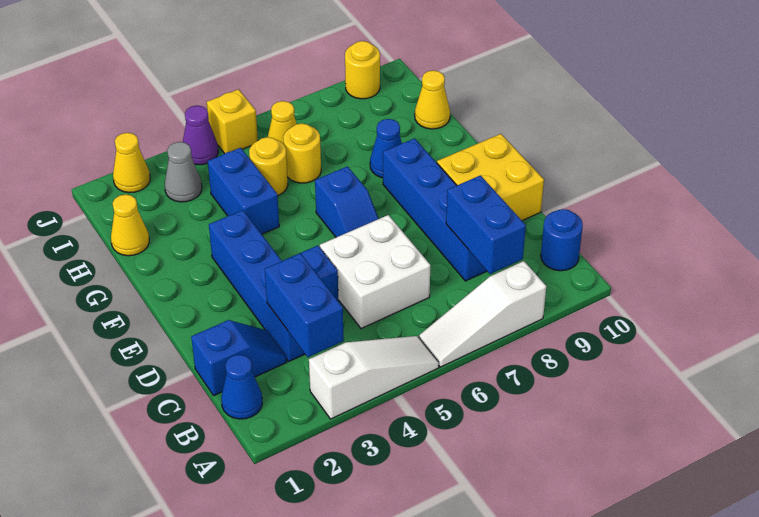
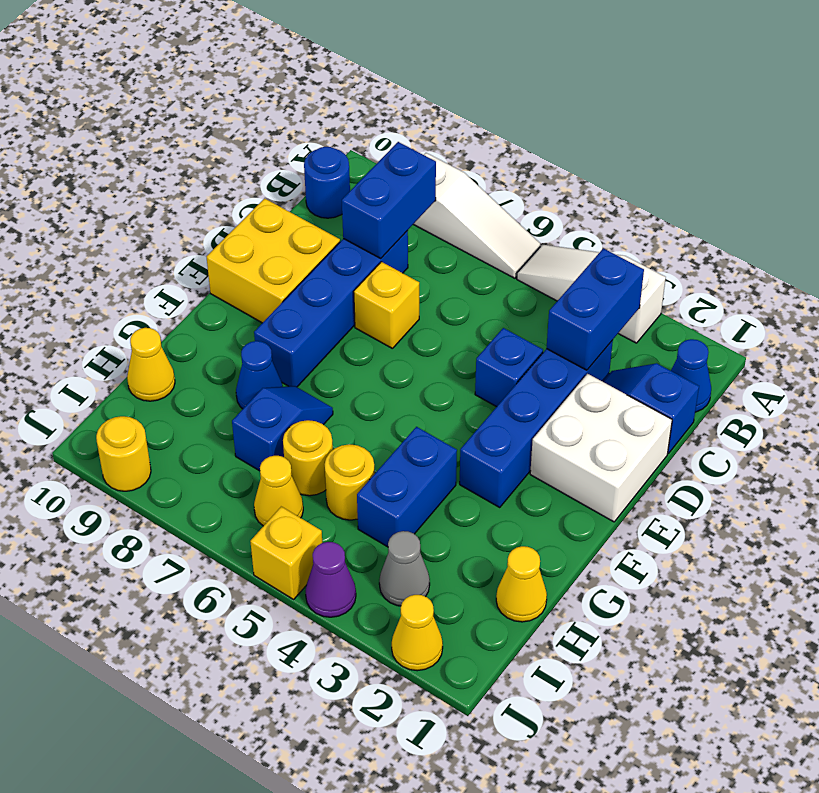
white 2x2 brick [320,215,430,329] -> white 2x2 brick moved to [530,374,672,522]
none -> yellow 1x1 brick [354,262,419,349]
blue 1x2 slope [315,166,379,237] -> blue 1x2 slope moved to [232,386,333,471]

